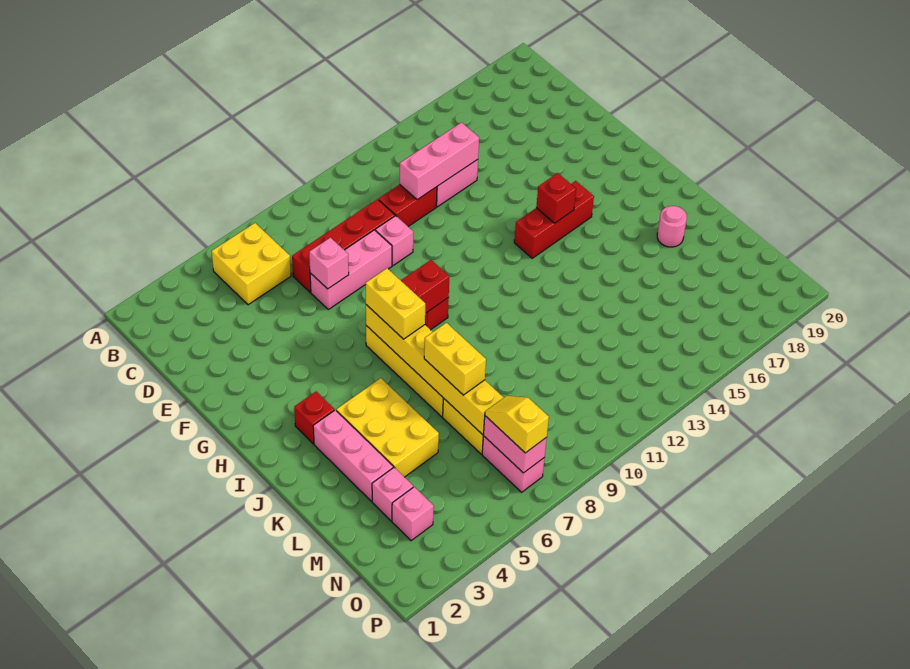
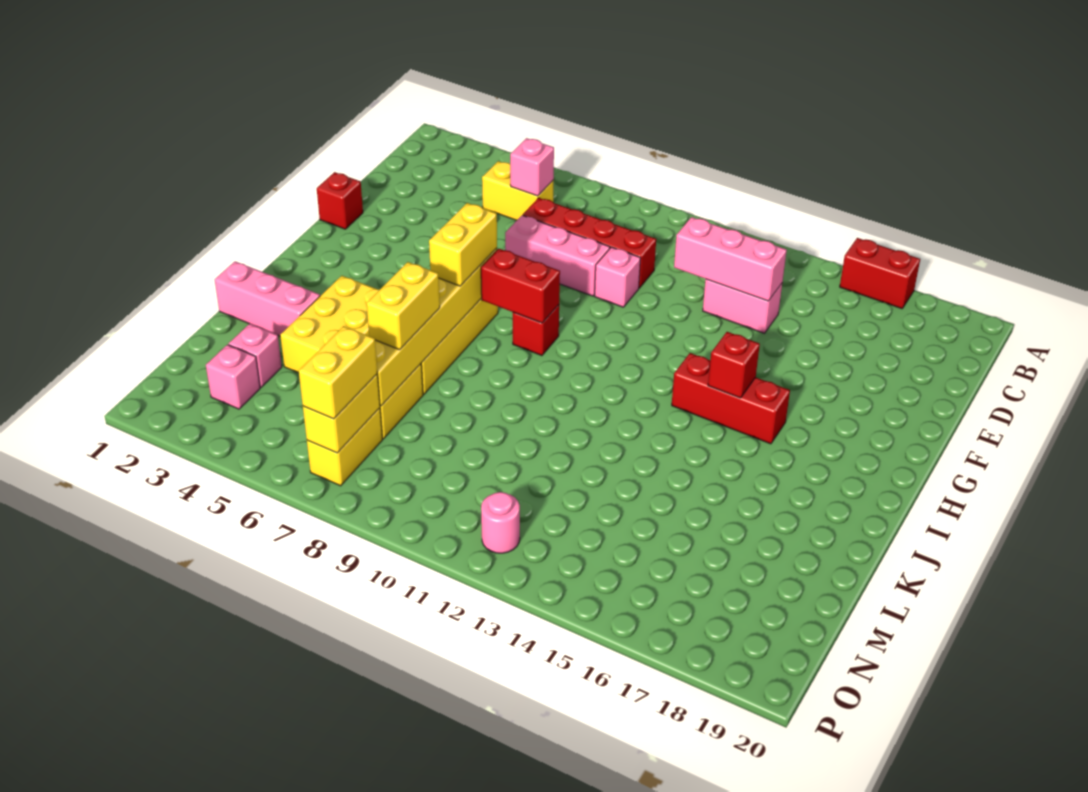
yellow 2x2 brick [212,223,291,305] -> yellow 1x2 brick [482,161,554,220]
red 1x2 brick [379,185,437,226] -> red 1x2 brick moved to [840,238,920,309]
pink 1x1 brick [309,238,349,289] -> pink 1x1 brick moved to [510,138,554,196]
red 1x1 brick [294,392,334,444] -> red 1x1 brick moved to [317,172,363,229]
pink 1x3 brick [313,410,393,501] -> pink 1x3 brick turned to [215,261,320,336]
pink 1x1 round brick [657,206,687,247] -> pink 1x1 round brick moved to [481,492,520,553]
pink 1x2 brick [482,436,545,492] -> yellow 1x2 brick [307,408,383,486]
pink 1x2 brick [483,416,547,473] -> yellow 1x2 brick [303,374,380,453]
yellow 1x2 slope [485,396,549,453] -> yellow 1x2 brick [299,326,377,419]

